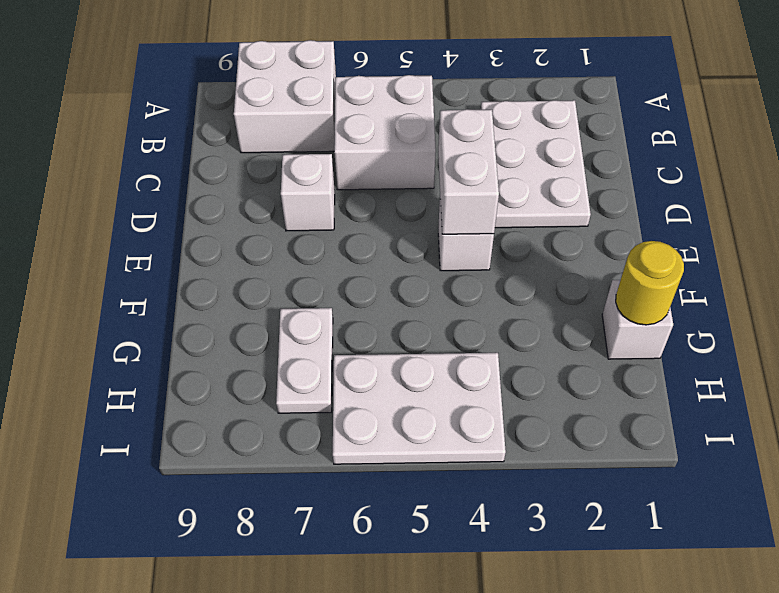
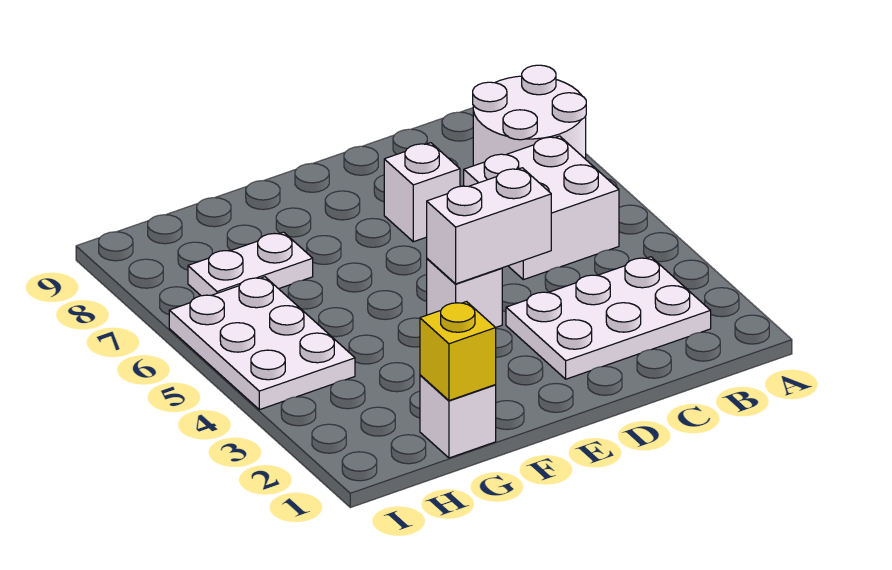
white 2x2 brick [234,40,336,153] -> white 2x2 round brick [473,65,586,166]
yellow 1x1 round brick [616,241,684,325] -> yellow 1x1 brick [420,302,496,401]

